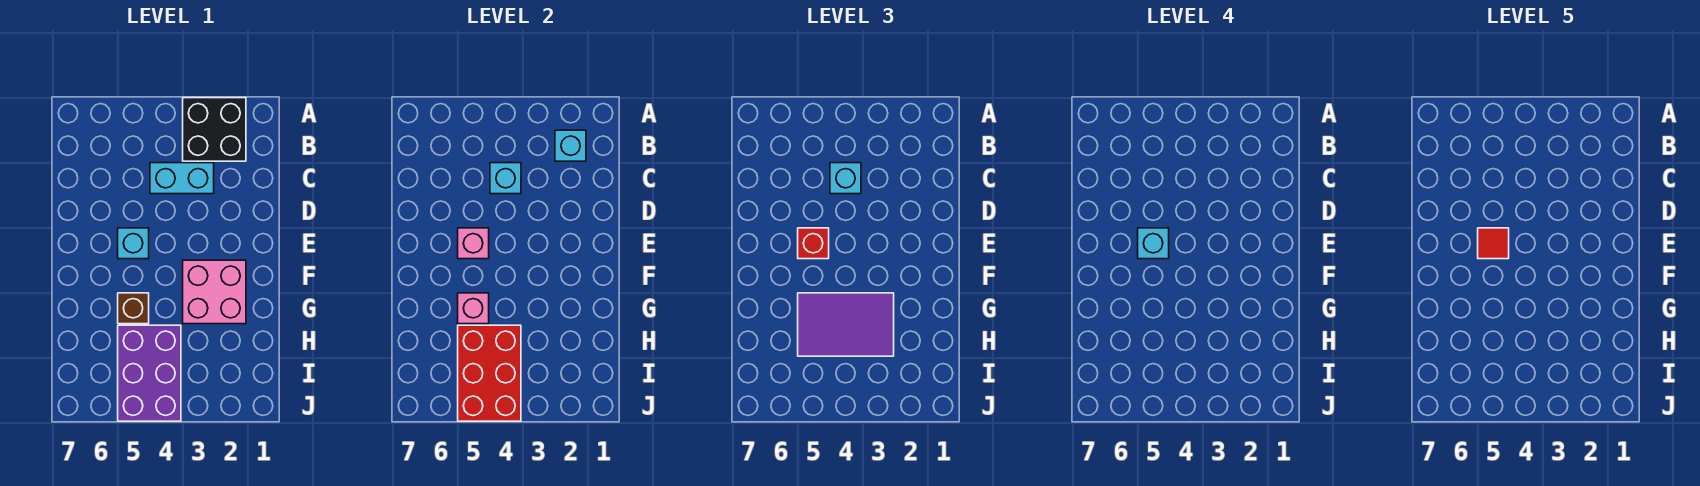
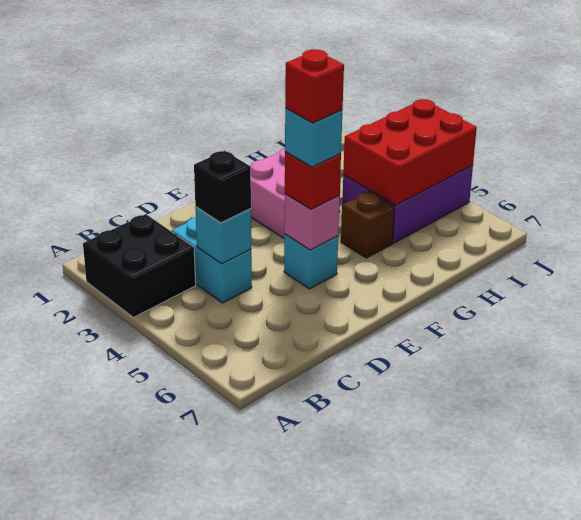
cyan 1x1 brick [555,130,586,161] -> none
cyan 1x1 brick [830,163,861,194] -> black 1x1 brick [194,151,251,223]
red 1x1 tile [1478,228,1509,259] -> red 1x1 brick [285,49,344,123]
purple 2x3 tile [798,293,894,356] -> none
pink 1x1 brick [458,293,489,324] -> none

